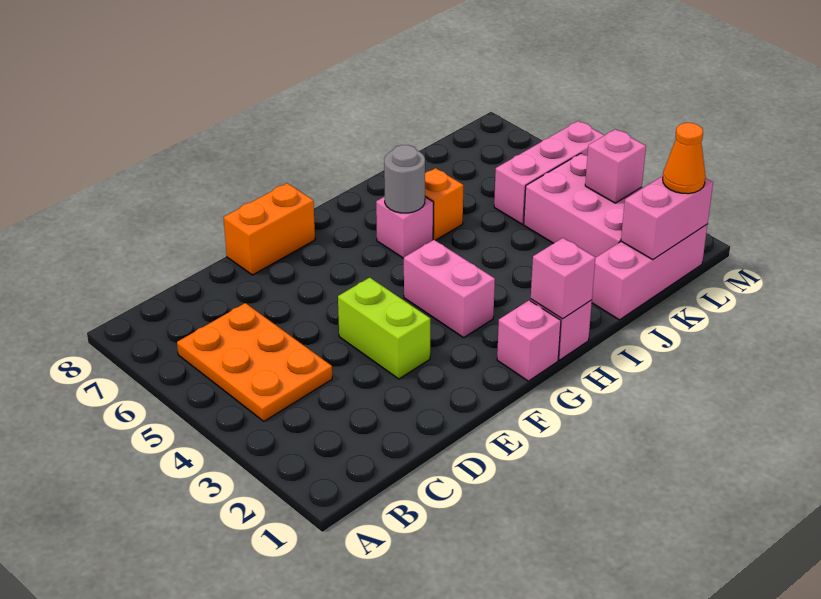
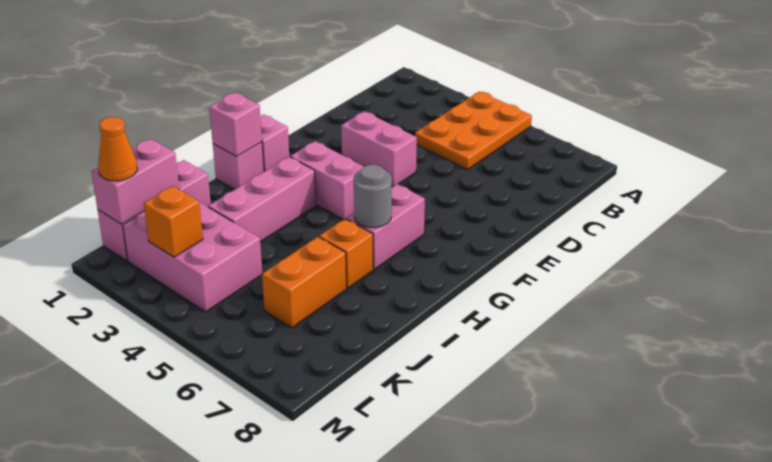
orange 2x3 plate [177,303,332,421] -> orange 2x3 plate turned to [415,91,532,170]
lime 1x2 brick [338,277,430,379] -> pink 1x2 brick [341,111,417,187]
orange 1x2 brick [223,183,315,275] -> orange 1x2 brick moved to [262,237,347,328]
pink 1x1 brick [376,197,433,258] -> pink 1x2 brick [346,184,425,269]
pink 1x3 brick [494,121,604,224] -> pink 1x3 brick moved to [208,157,316,242]
pink 1x1 brick [585,129,646,203] -> orange 1x1 brick [144,186,203,257]

